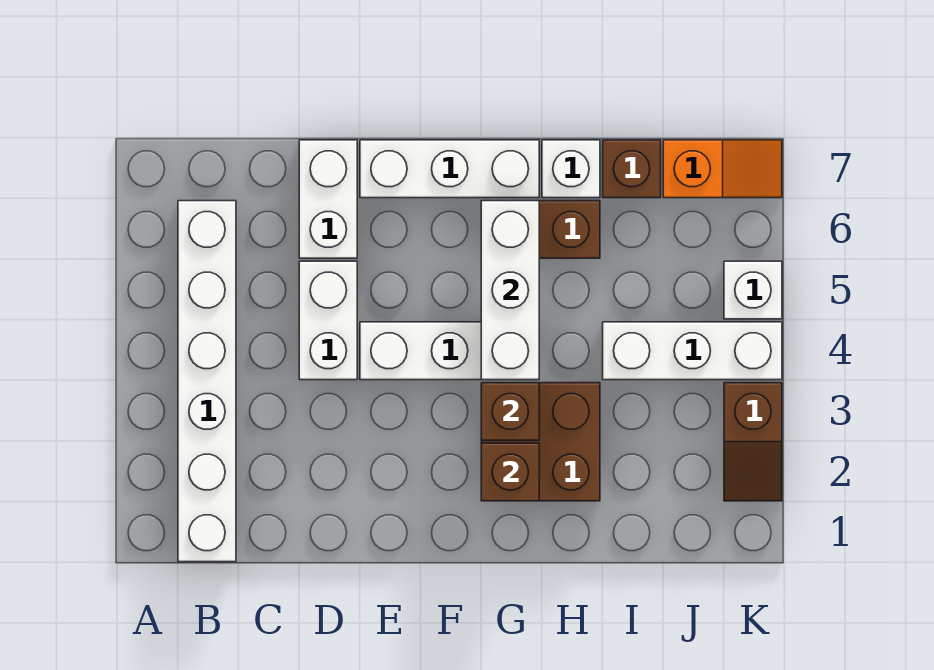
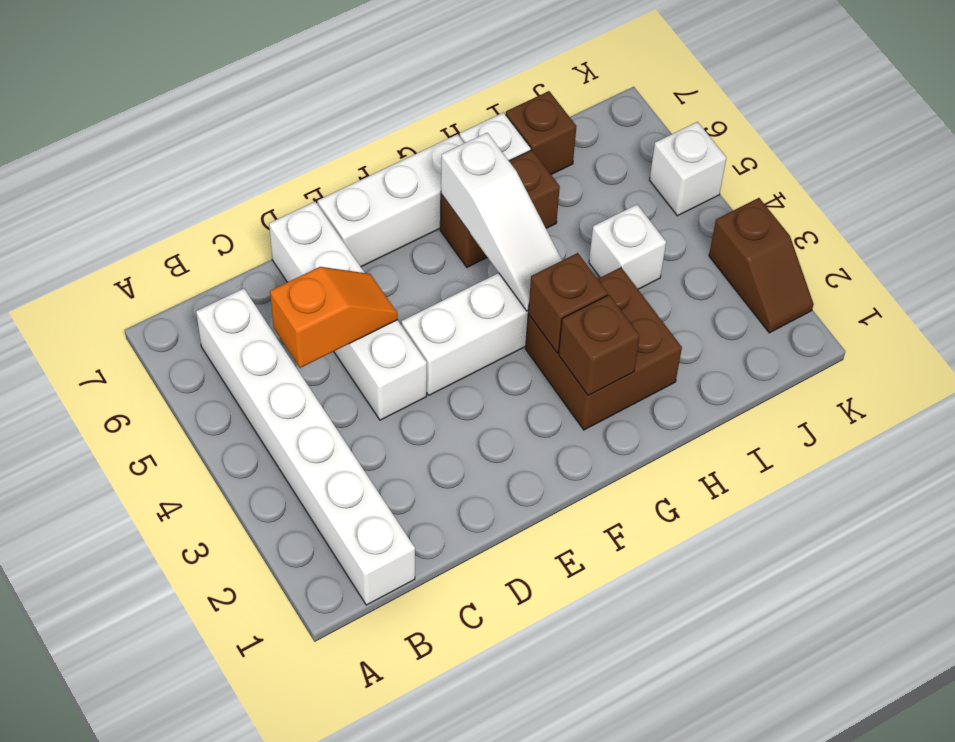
white 1x3 brick [481,201,539,380] -> white 1x3 slope [441,133,562,311]
white 1x3 brick [603,322,782,380] -> white 1x1 brick [589,205,666,289]
orange 1x2 slope [663,140,782,198] -> orange 1x2 slope moved to [270,267,398,368]

